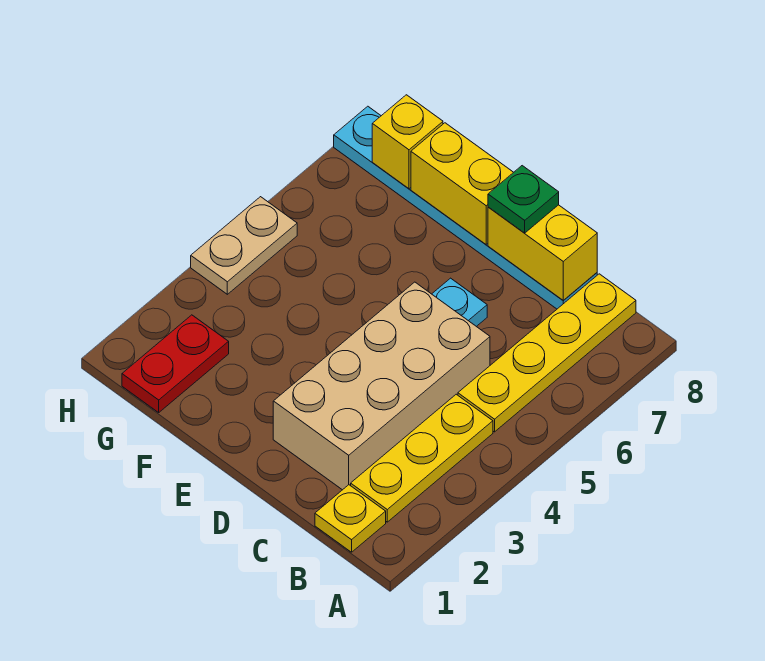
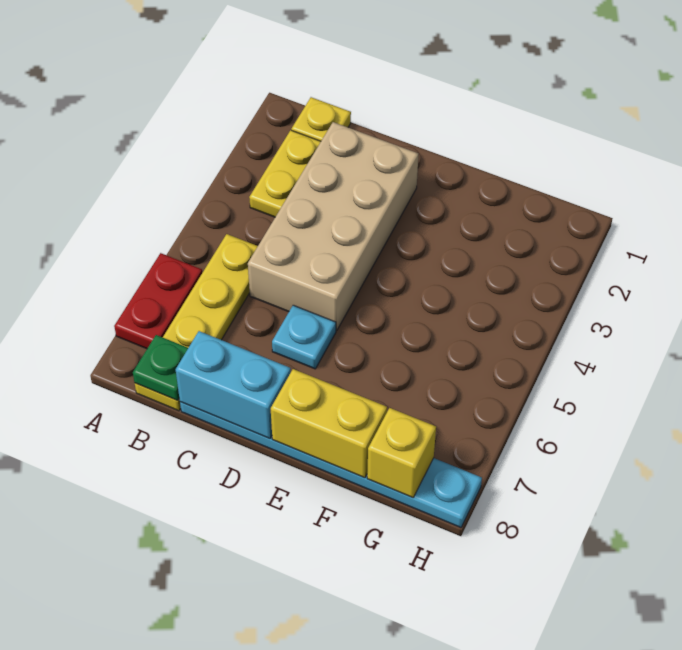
yellow 1x3 plate [351,394,493,522] -> yellow 1x2 plate [249,130,321,217]
yellow 1x2 brick [488,205,597,300] -> cyan 1x2 brick [176,331,291,439]
green 1x1 plate [488,166,559,233] -> green 1x1 plate moved to [133,335,188,400]
red 1x2 plate [122,315,229,412] -> red 1x2 plate moved to [114,253,202,349]
tan 1x2 plate [191,197,297,294] -> none

